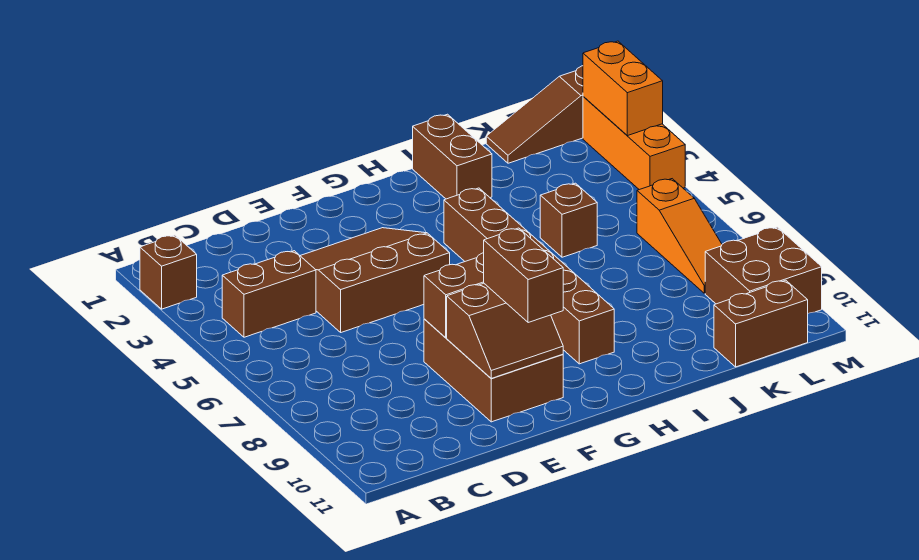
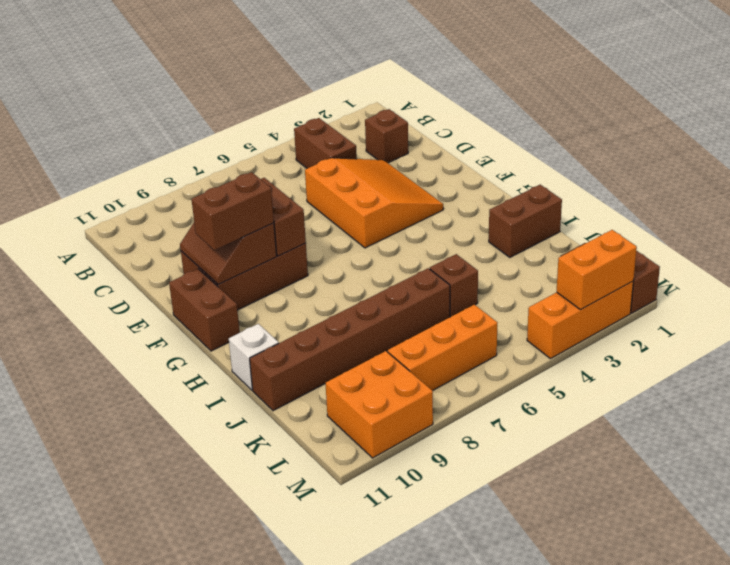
brown 1x1 brick [140,235,197,309] -> brown 1x1 brick moved to [365,109,408,163]
brown 3x3 slope [300,228,450,332] -> orange 3x3 slope [305,158,443,248]
brown 1x6 brick [444,188,614,364] -> brown 1x6 brick moved to [250,268,450,411]
none -> white 1x1 brick [229,324,279,390]
brown 1x2 brick [714,280,808,367] -> brown 1x2 brick moved to [169,269,240,351]
orange 1x3 slope [637,179,722,293] -> orange 1x3 brick [387,305,497,391]
brown 2x2 brick [705,227,822,313] -> orange 2x2 brick [325,351,433,458]

